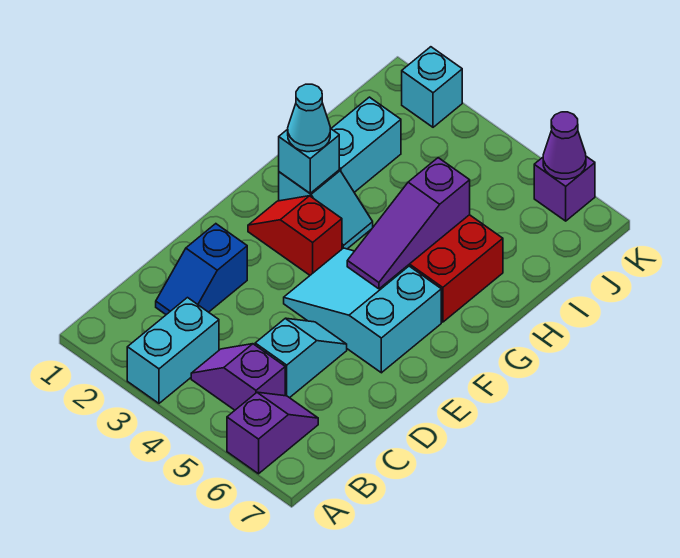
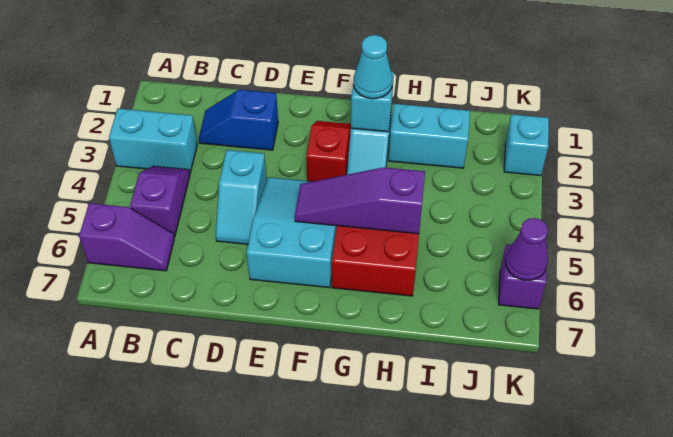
cyan 1x2 slope [255,318,347,398] -> cyan 1x2 slope turned to [216,150,267,244]

